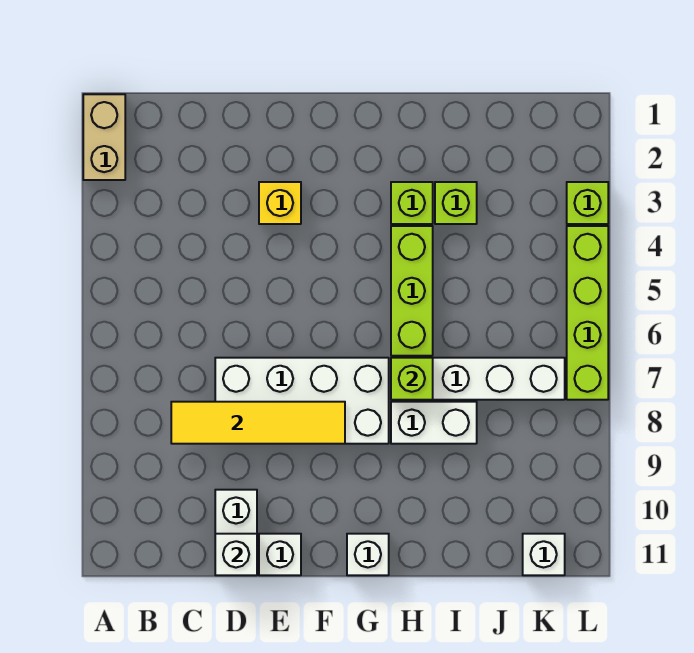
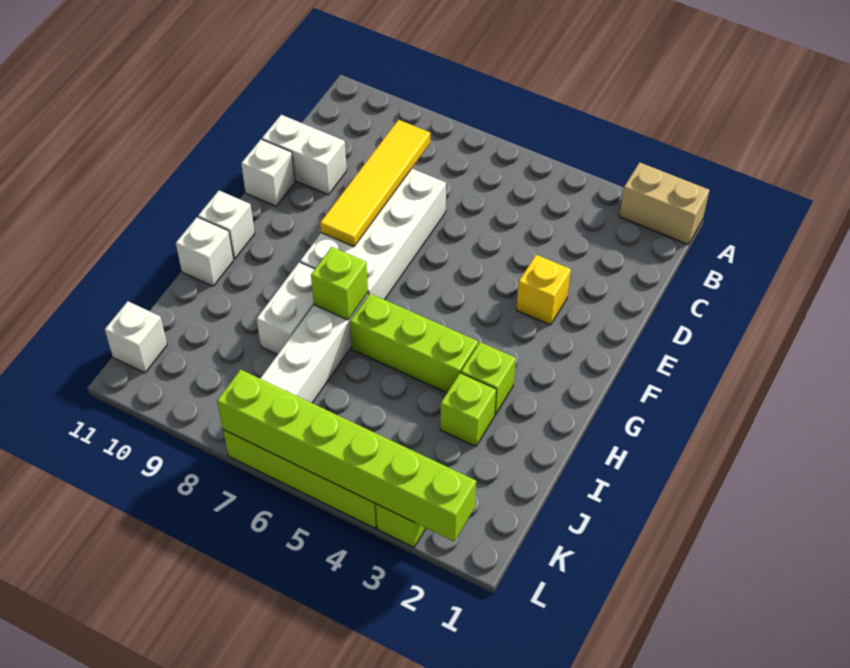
white 1x1 brick [215,534,257,575] -> white 1x1 brick moved to [176,217,234,286]
none -> lime 1x6 brick [217,370,476,541]

